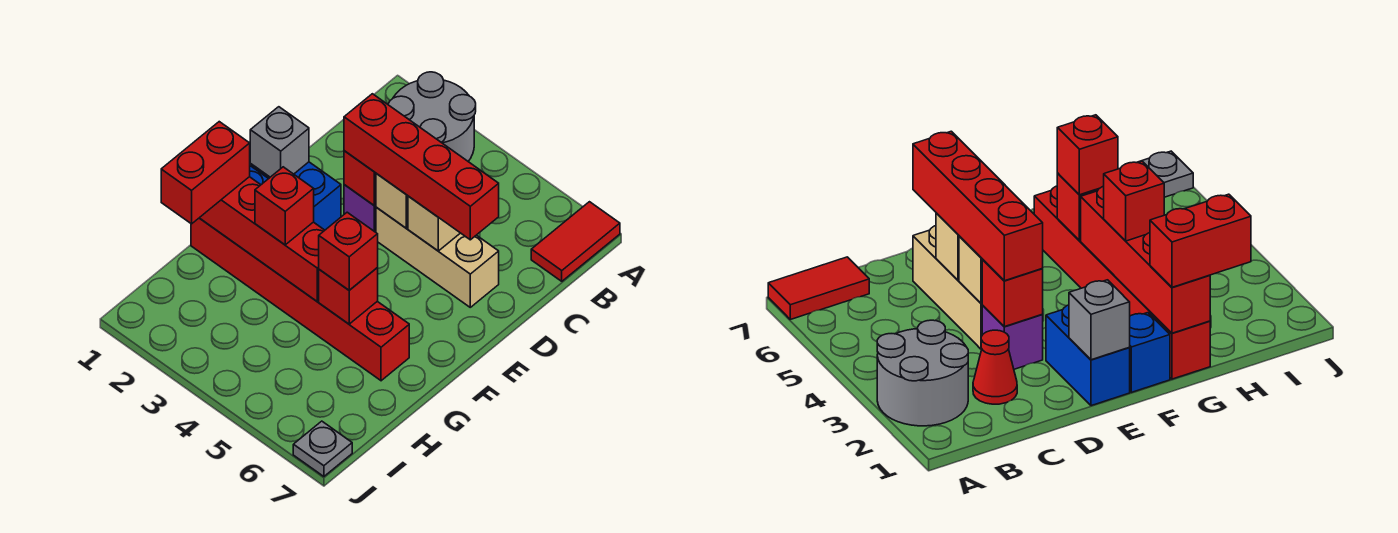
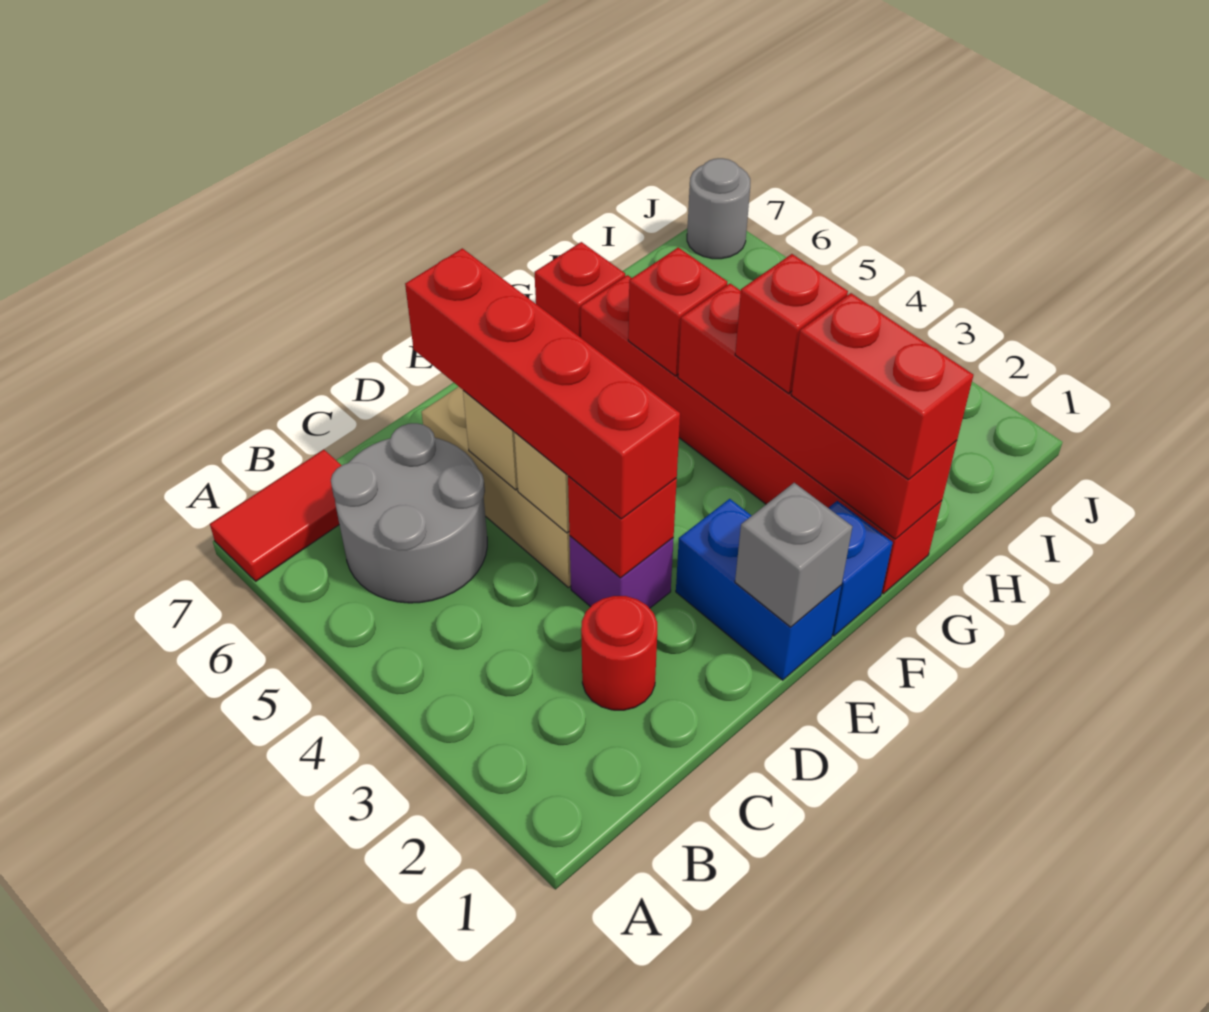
grey 2x2 round brick [388,72,476,161] -> grey 2x2 round brick moved to [331,423,487,603]
red 1x1 cone [973,330,1017,404] -> red 1x1 round brick [581,596,657,710]
red 1x2 brick [161,122,250,224] -> red 1x2 brick turned to [792,293,973,480]
red 1x1 brick [319,212,378,290] -> red 1x1 brick moved to [534,242,625,338]
grey 1x1 plate [293,421,352,476] -> grey 1x1 round brick [687,158,750,259]

